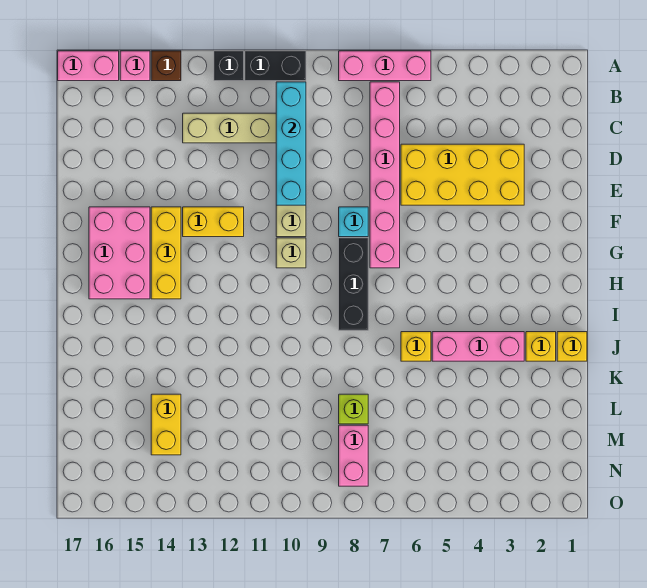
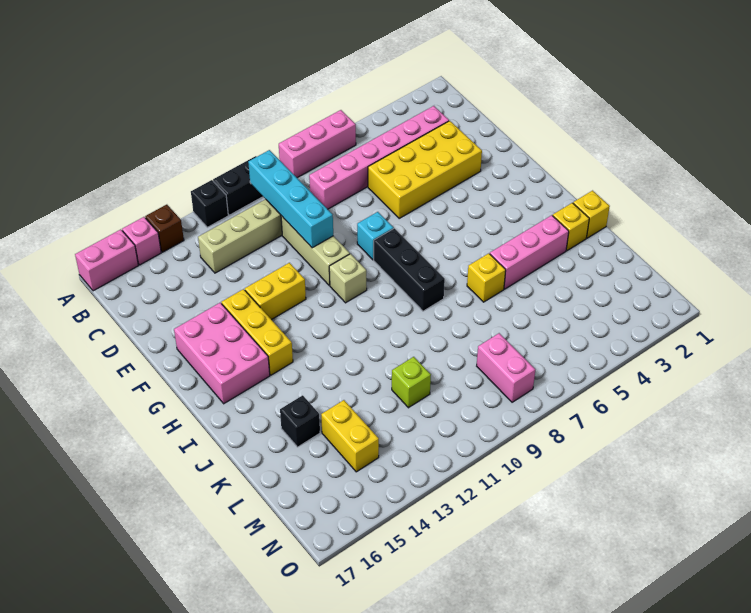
pink 1x6 brick [370,82,400,268] -> pink 1x6 brick turned to [309,106,449,209]
none -> black 1x1 brick [280,395,320,447]
lime 1x1 brick [339,394,368,424] -> lime 1x1 brick moved to [392,357,431,408]

